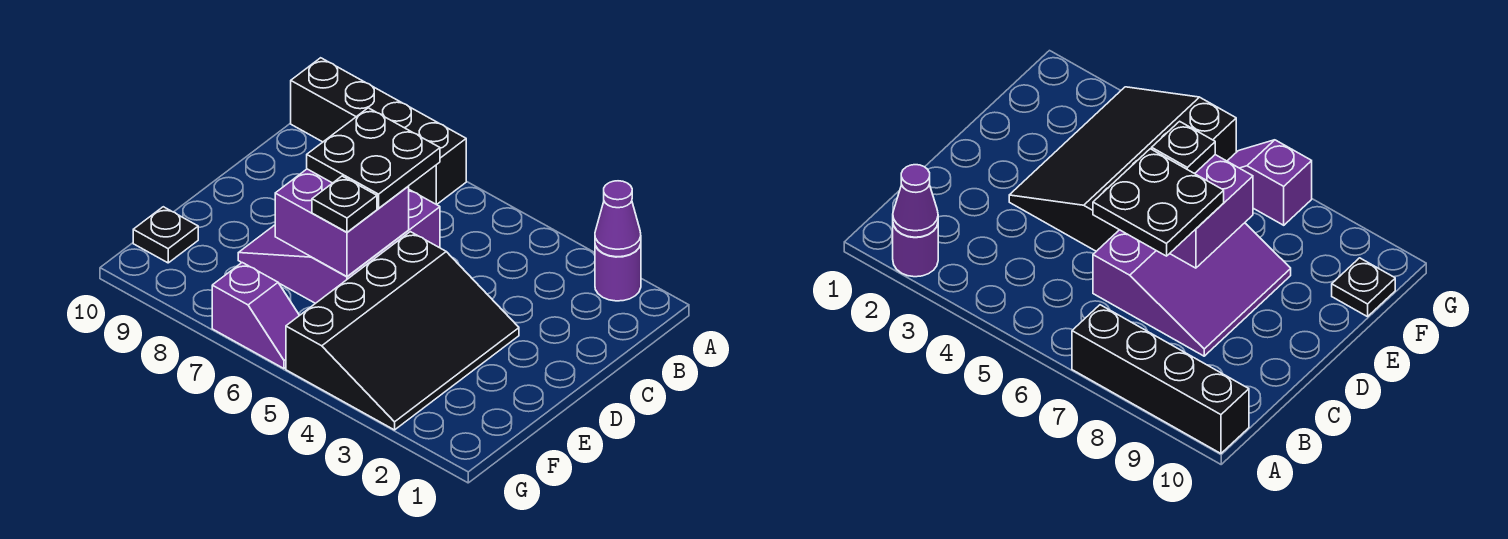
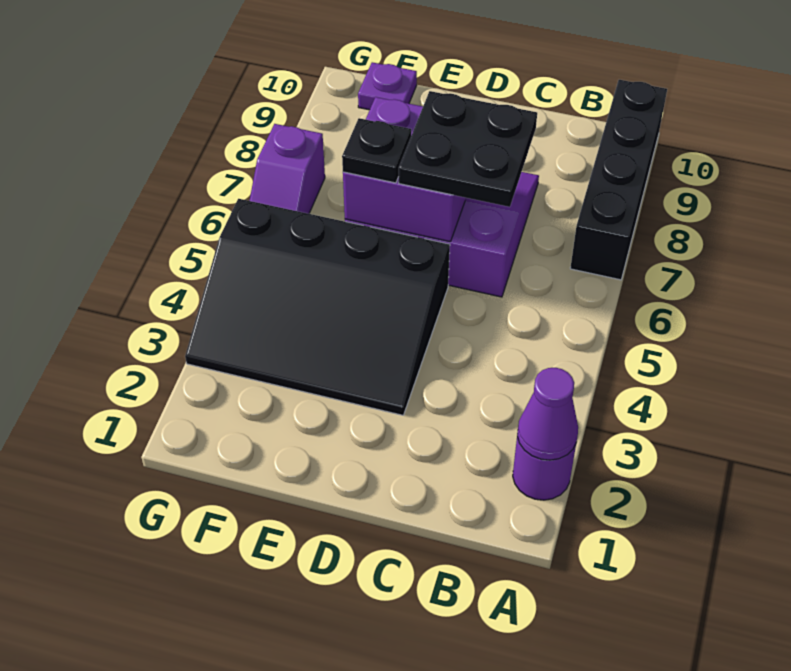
black 1x1 plate [133,207,198,263] -> purple 1x1 plate [358,62,417,110]

